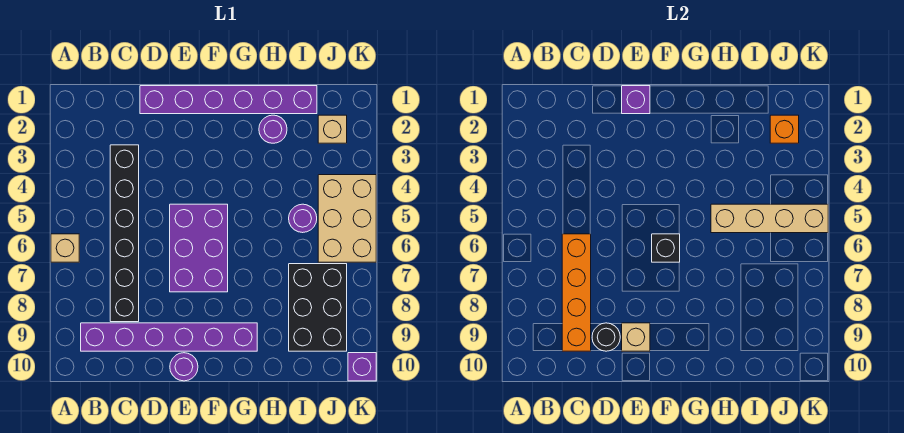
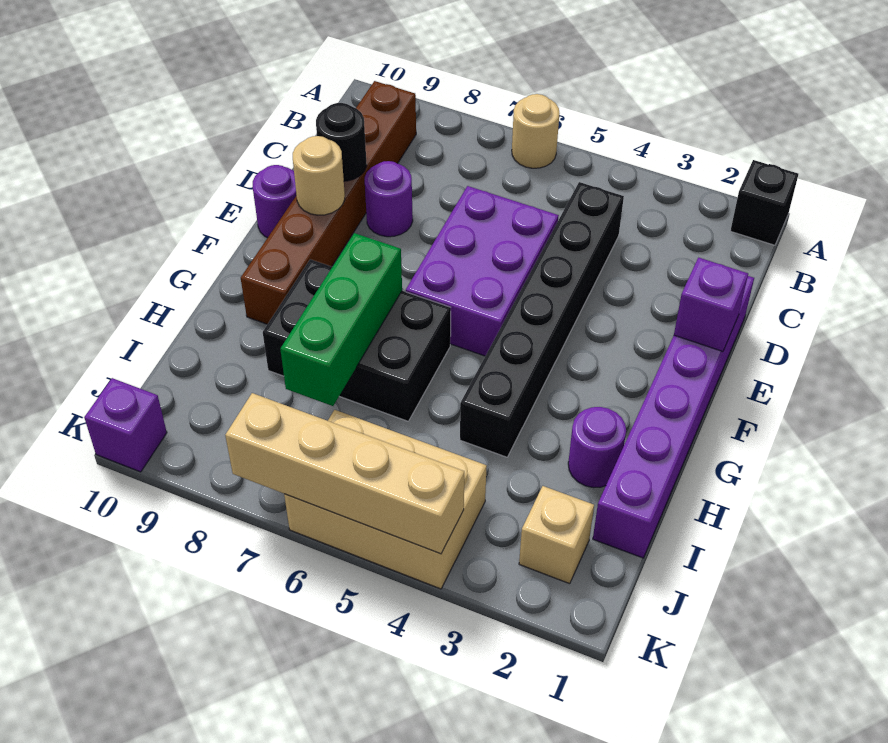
tan 1x1 brick [51,234,79,262] -> tan 1x1 round brick [512,94,559,168]
purple 1x6 brick [81,323,257,351] -> brown 1x6 brick [241,81,416,324]
black 1x6 brick [110,145,139,322] -> black 1x6 brick turned to [460,182,624,457]
orange 1x4 brick [562,234,591,351] -> none
purple 2x3 brick [170,204,228,292] -> purple 2x3 brick turned to [406,186,559,356]
tan 1x1 brick [622,323,650,351] -> tan 1x1 round brick [293,136,345,215]
black 1x1 brick [652,234,680,262] -> black 1x1 brick moved to [730,160,798,245]
none -> green 1x3 brick [280,233,402,406]
tan 1x4 brick [711,204,828,233] -> tan 1x4 brick turned to [225,393,464,554]
purple 1x1 round brick [289,204,317,233] -> purple 1x1 round brick moved to [365,161,413,237]
black 2x3 brick [289,264,347,351] -> black 2x3 brick moved to [263,259,451,421]
orange 1x1 brick [770,115,799,143] -> none

